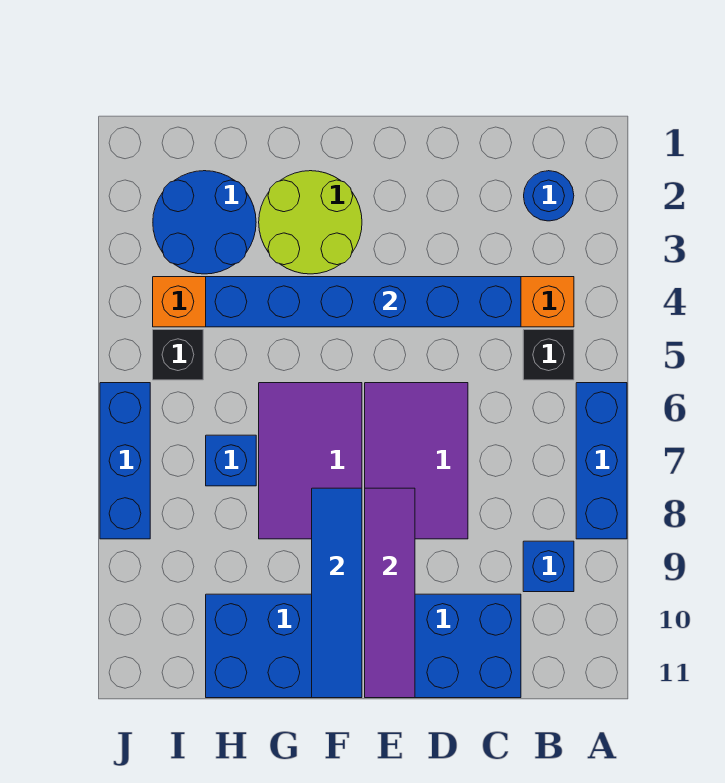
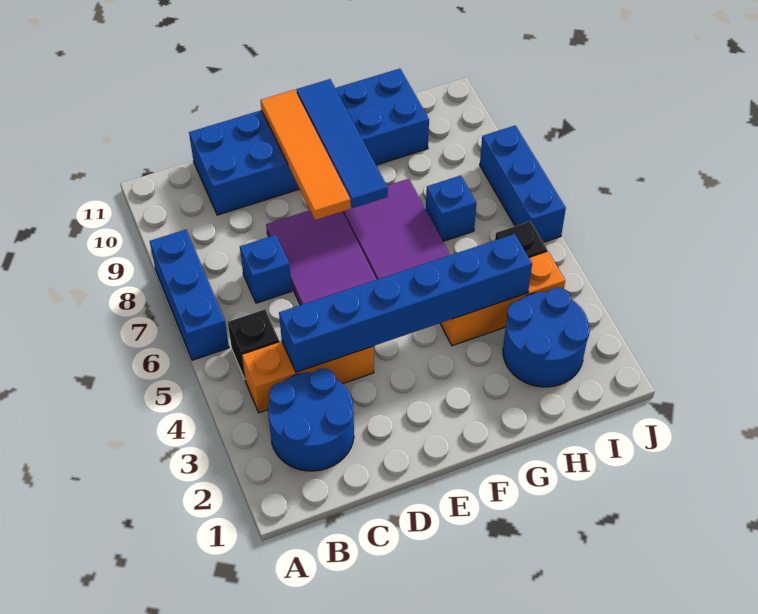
blue 1x1 round brick [524,171,574,221] -> blue 2x2 round brick [268,368,354,471]
blue 1x1 brick [523,541,574,592] -> blue 1x1 brick moved to [240,235,292,303]
purple 1x4 tile [365,488,415,698] -> orange 1x4 tile [261,90,351,220]
lime 2x2 round brick [259,171,362,274] -> none

